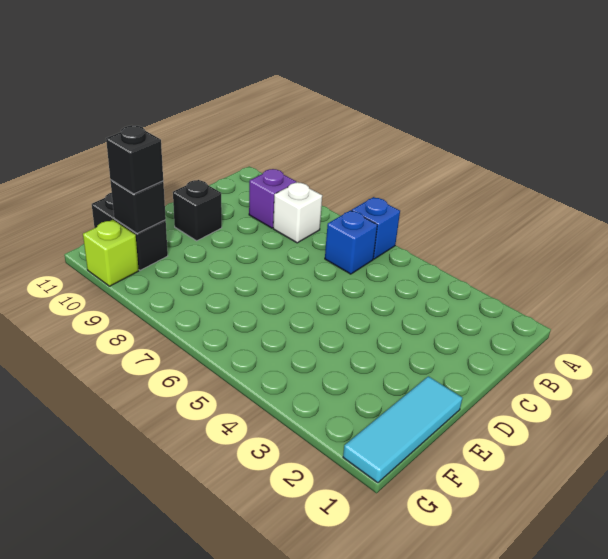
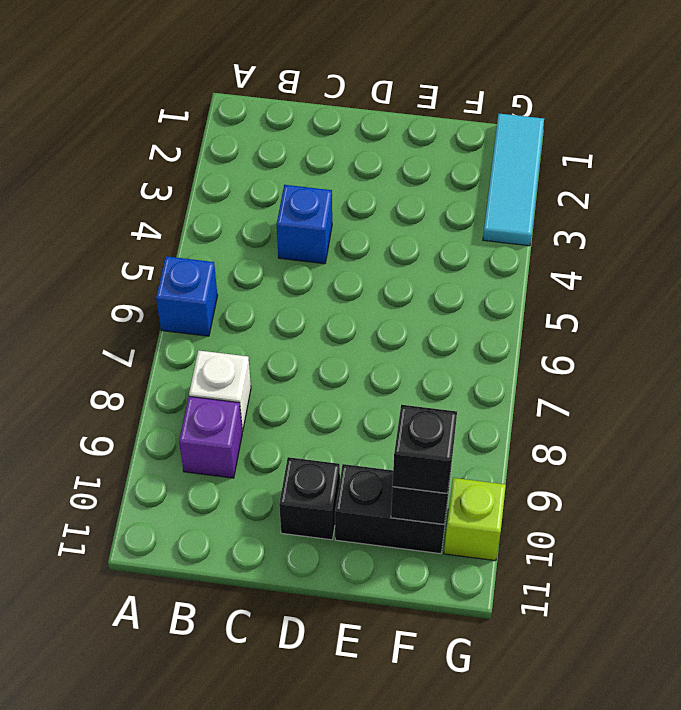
blue 1x1 brick [325,210,377,274] -> blue 1x1 brick moved to [277,185,332,264]
cyan 1x3 tile [343,376,462,483] -> cyan 1x3 tile turned to [483,114,544,246]
black 1x2 brick [92,193,168,270] -> black 1x2 brick turned to [335,464,449,554]

